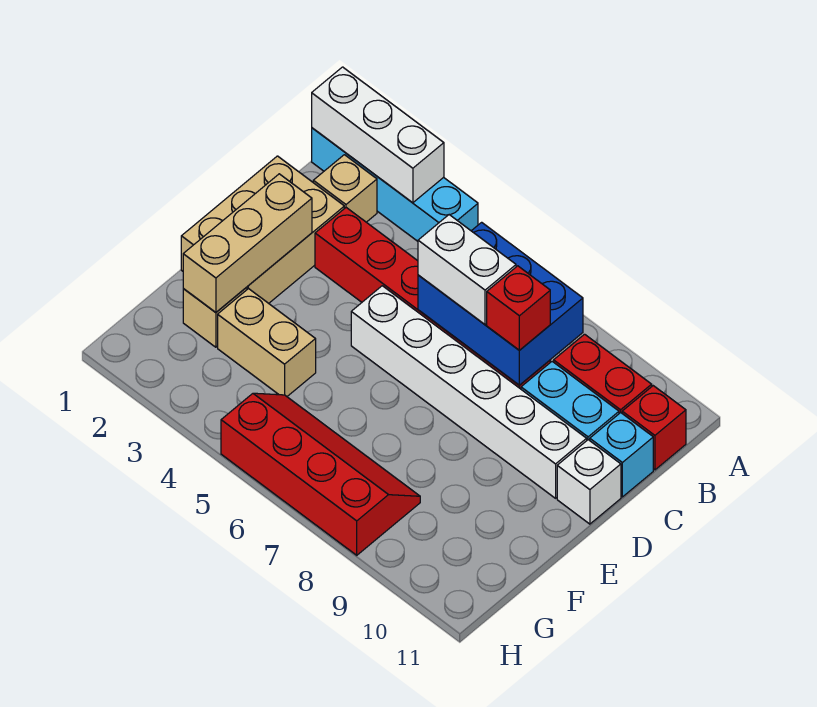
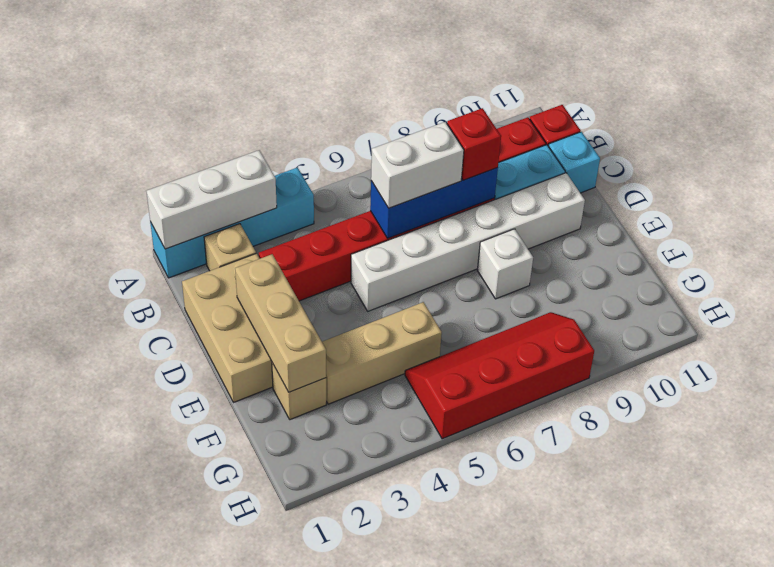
blue 2x3 brick [418,222,583,385] -> blue 1x3 brick [370,168,498,238]
white 1x1 brick [557,440,621,524] -> white 1x1 brick moved to [477,229,533,299]
tan 1x2 brick [218,288,316,396] -> tan 1x3 brick [322,302,442,404]

